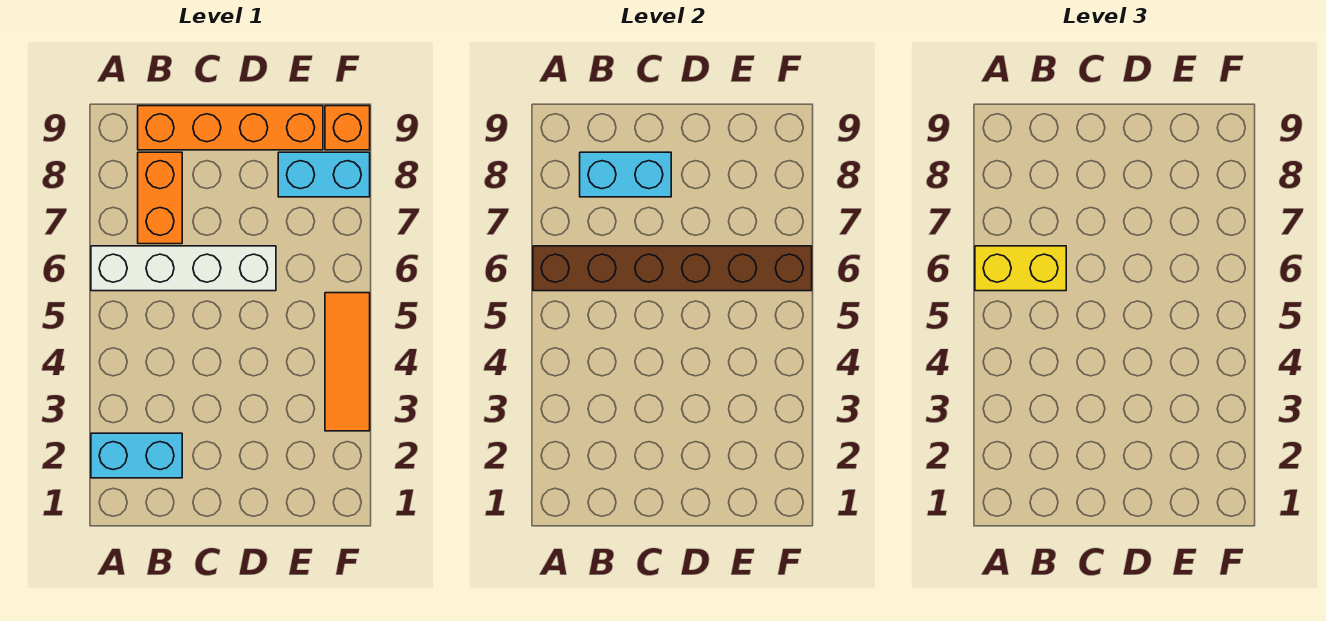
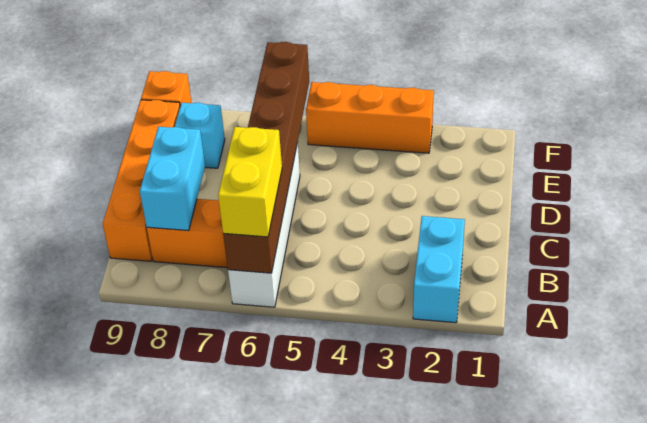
cyan 1x2 brick [278,152,370,197] -> cyan 1x1 brick [175,103,225,168]
orange 1x3 tile [325,293,370,431] -> orange 1x3 brick [306,82,434,153]

